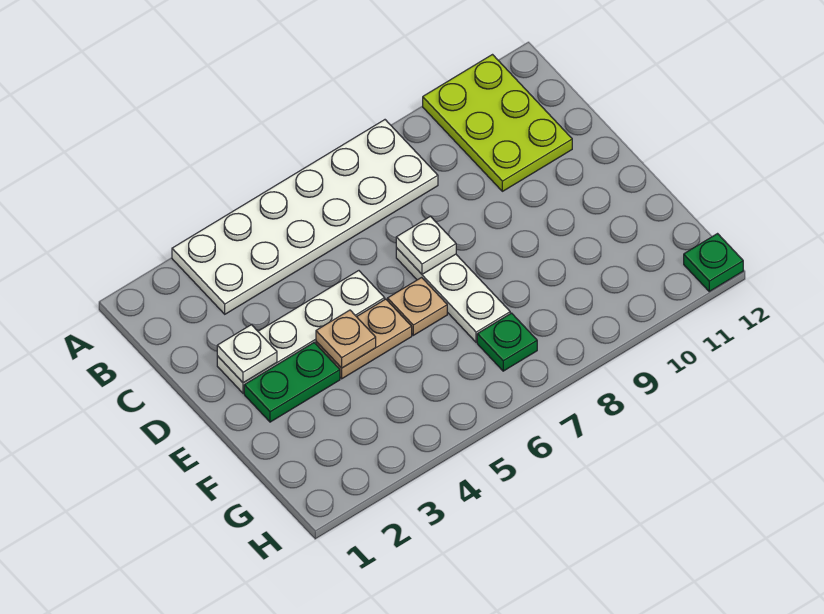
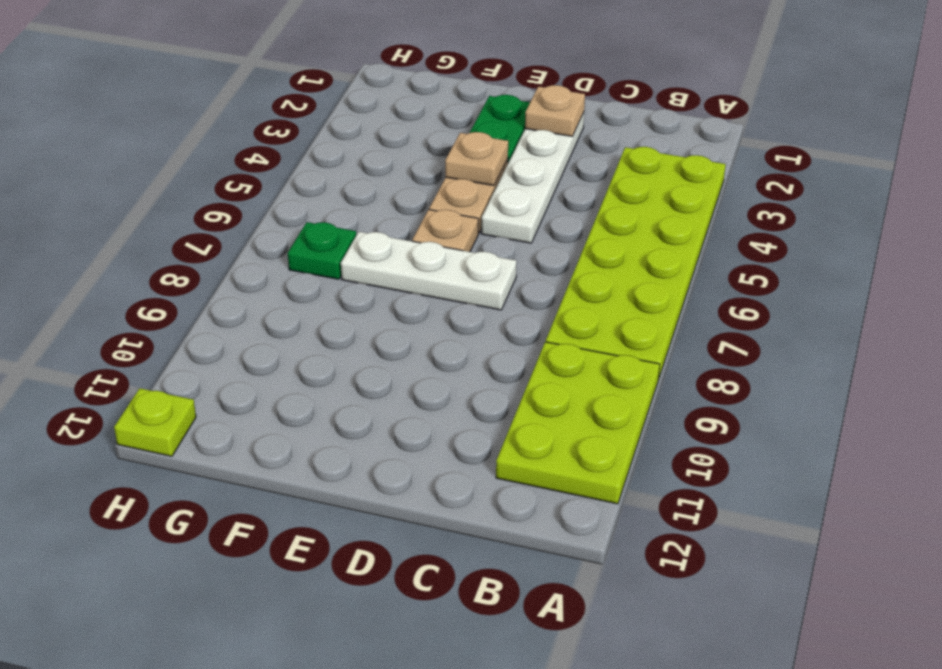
white 2x6 plate [172,120,438,314] -> lime 2x6 plate [546,147,726,379]
lime 2x3 plate [423,55,572,191] -> lime 2x3 plate turned to [496,342,660,504]
white 1x1 plate [217,325,277,383] -> tan 1x1 plate [525,85,585,137]
white 1x1 plate [396,216,456,274] -> none
green 1x1 plate [684,234,743,291] -> lime 1x1 plate [114,388,196,456]

